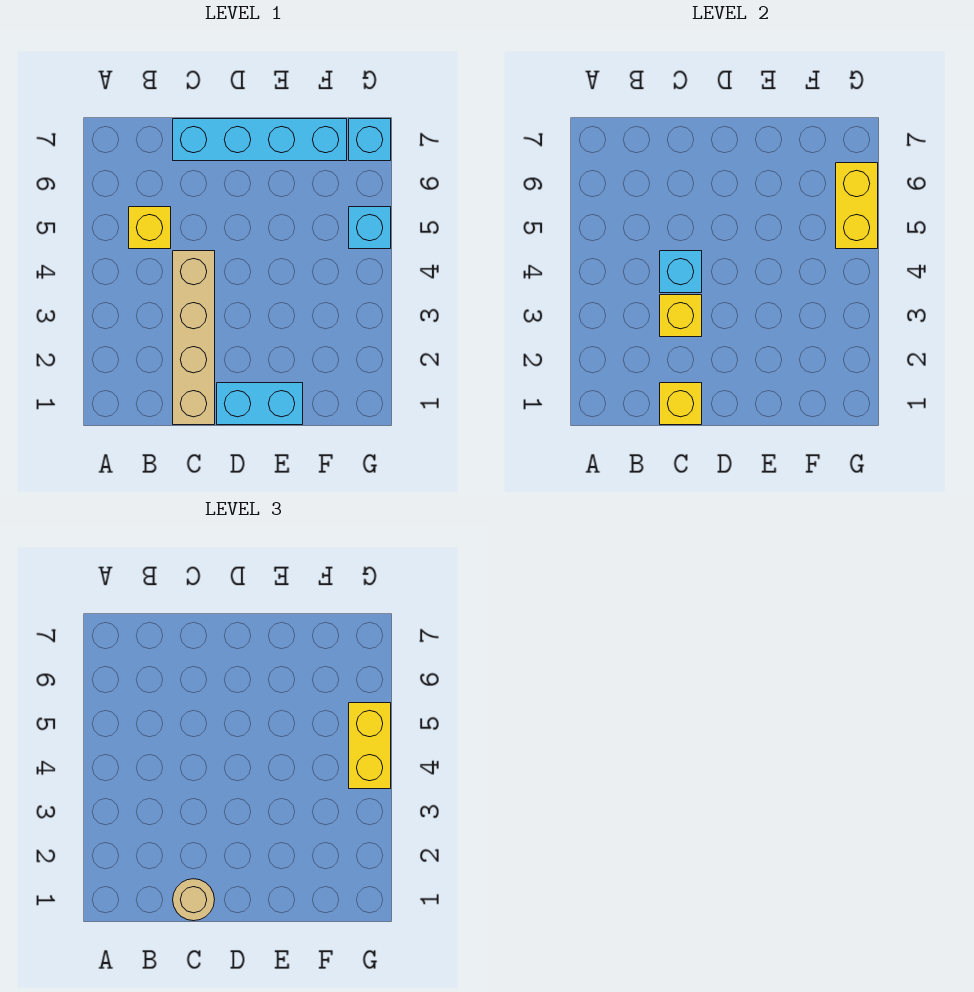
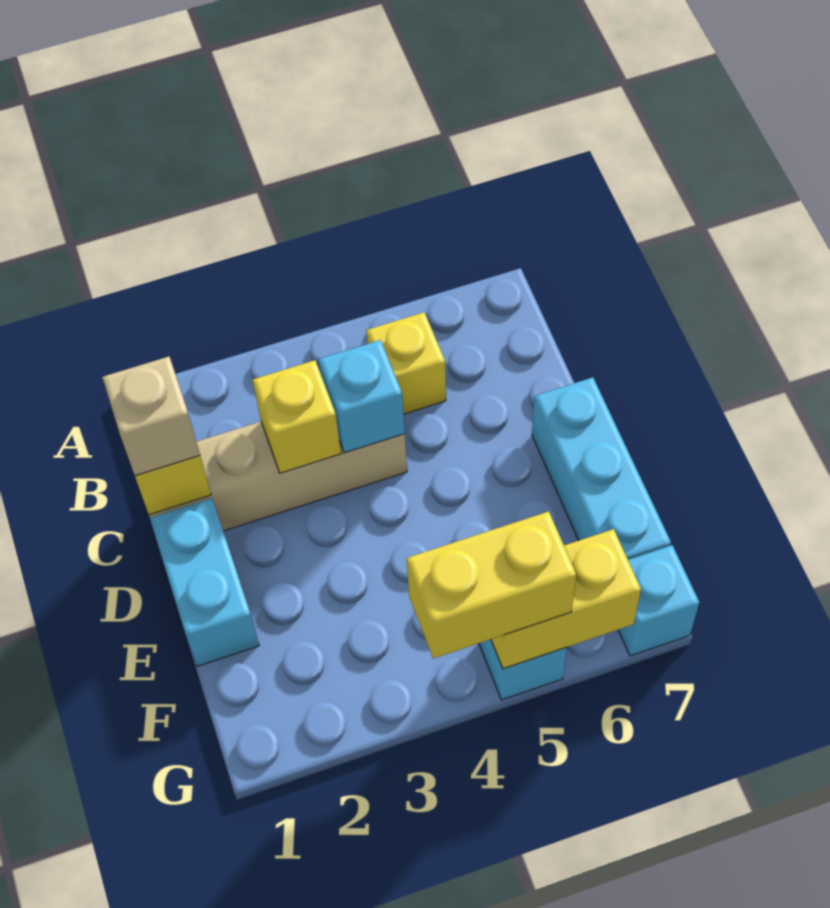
tan 1x1 round brick [173,879,215,921] -> tan 1x1 brick [102,357,200,476]
cyan 1x4 brick [173,119,347,161] -> cyan 1x3 brick [532,377,671,560]

